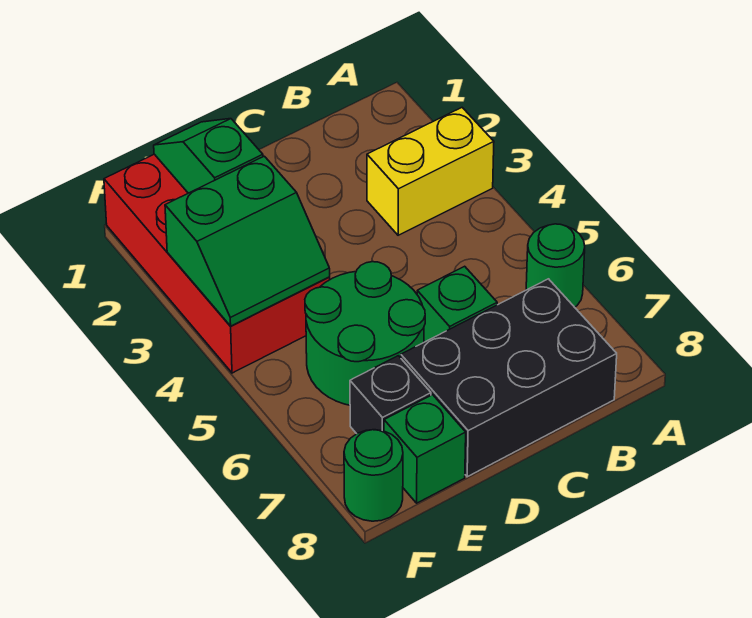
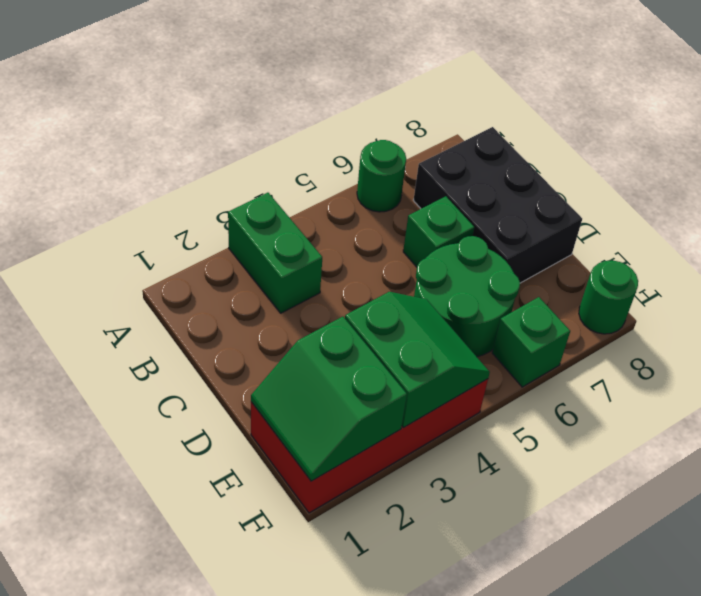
yellow 1x2 brick [367,108,494,235] -> green 1x2 brick [228,193,322,313]
green 1x2 slope [154,119,263,193] -> green 2x2 slope [251,317,407,481]
black 1x1 brick [350,356,431,434] -> none
green 1x1 brick [384,395,466,503] -> green 1x1 brick moved to [492,297,570,387]

